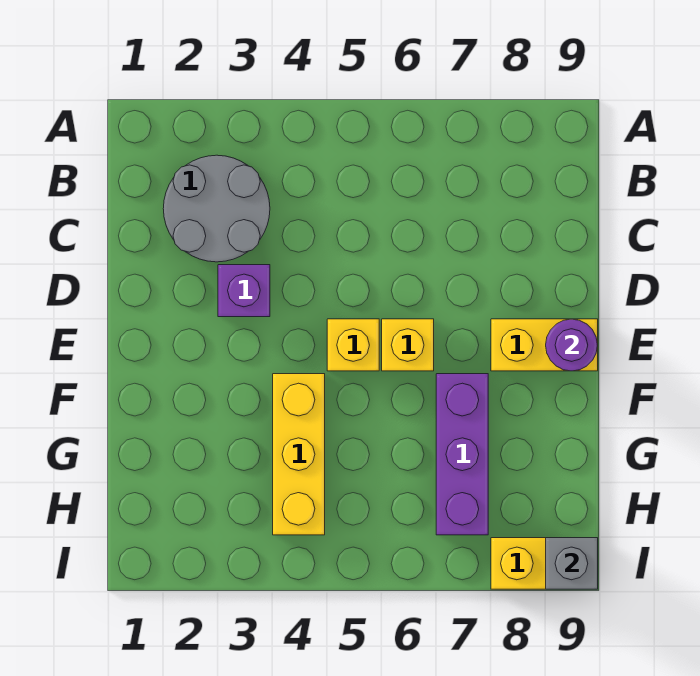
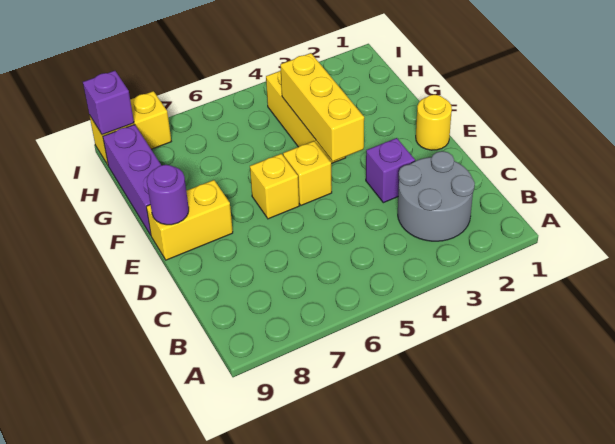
none -> yellow 1x1 round brick [416,95,452,150]
none -> yellow 1x3 brick [280,53,364,161]
purple 1x3 brick [436,374,488,535] -> purple 1x3 brick moved to [103,124,161,235]
grey 1x1 brick [546,538,598,589] -> purple 1x1 brick [83,71,134,135]

